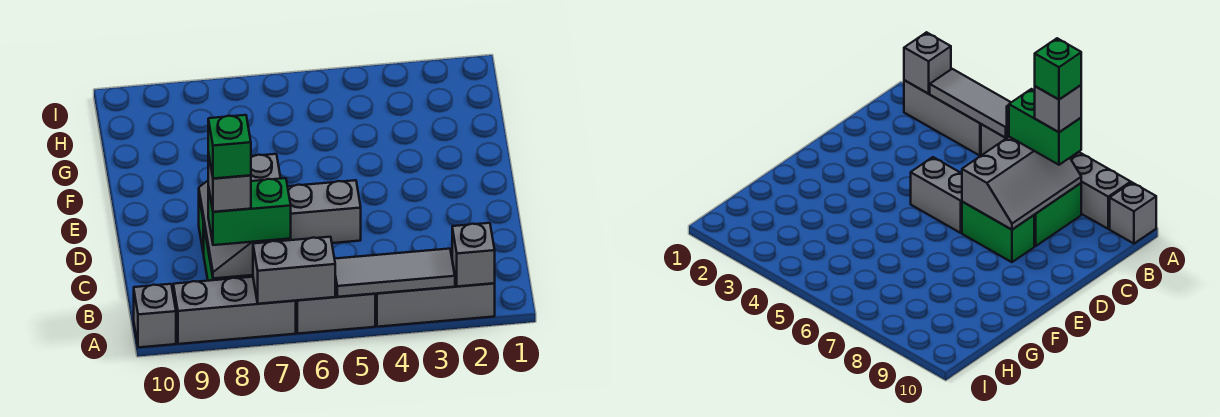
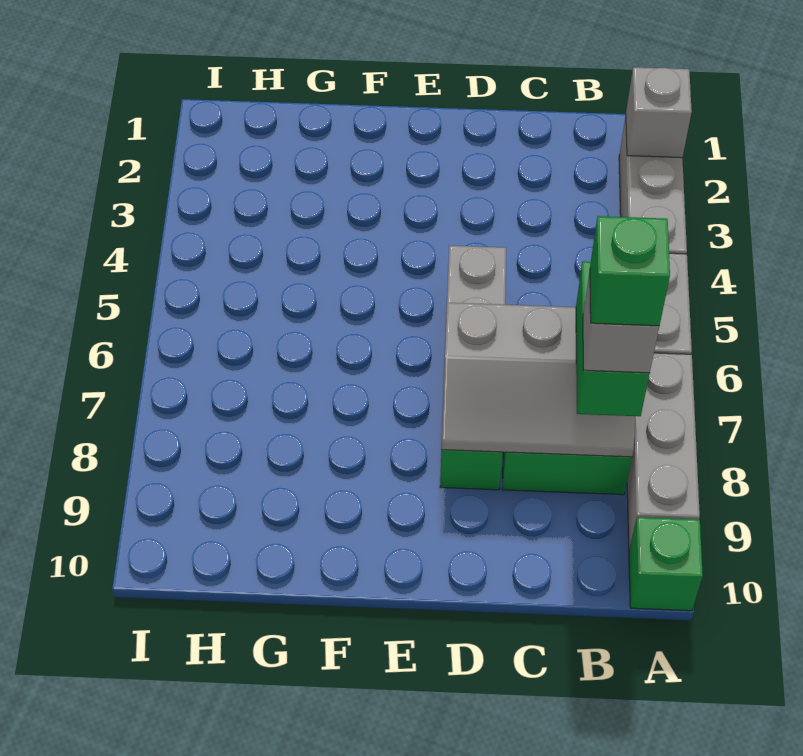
grey 1x3 tile [335,249,455,297] -> none
grey 1x2 brick [253,237,335,304] -> none
grey 1x1 brick [134,284,176,347] -> green 1x1 brick [629,517,703,611]

